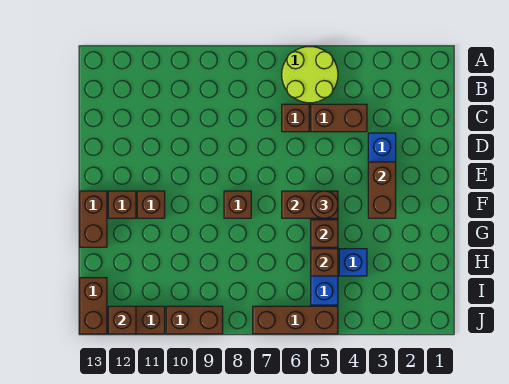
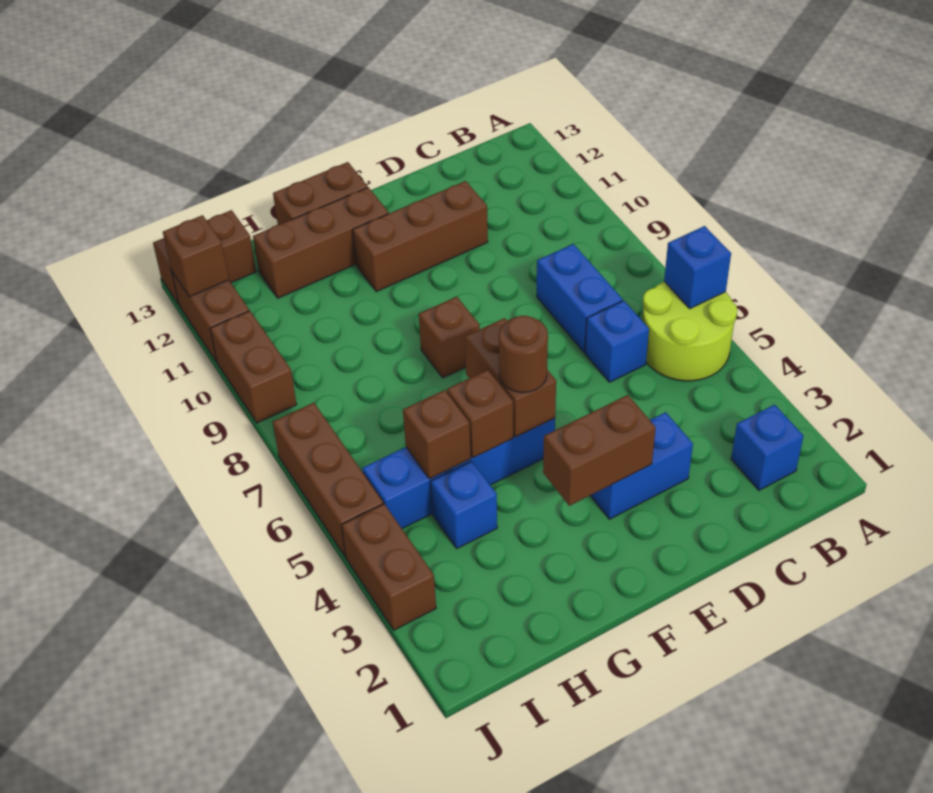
none -> blue 1x1 brick [664,226,731,309]
none -> blue 1x1 brick [731,405,803,490]
brown 1x2 brick [311,104,367,132] -> brown 1x2 brick moved to [342,504,436,630]
brown 1x1 brick [282,104,309,132] -> blue 1x1 brick [585,301,649,382]
none -> blue 1x2 brick [537,244,623,352]
brown 1x1 brick [137,191,165,218] -> brown 1x3 brick [353,181,488,292]
brown 1x1 brick [108,191,136,218] -> brown 1x3 brick [253,187,389,298]

